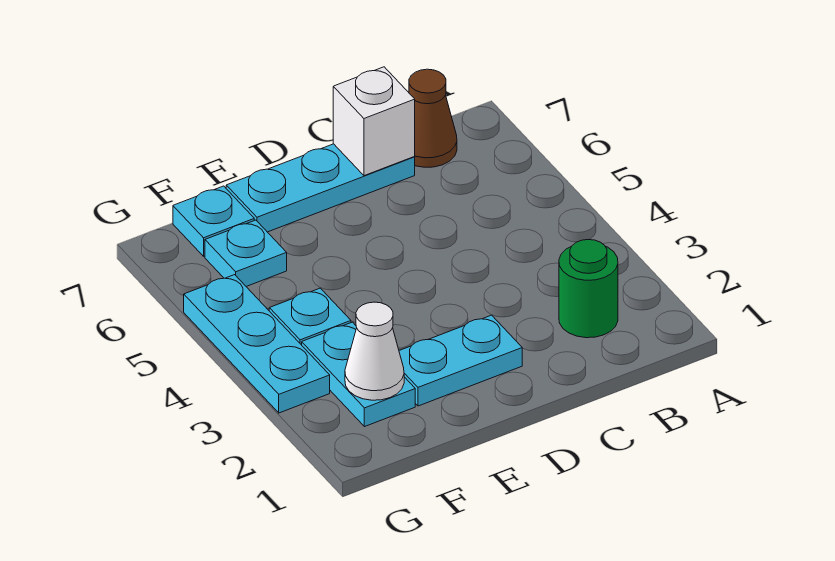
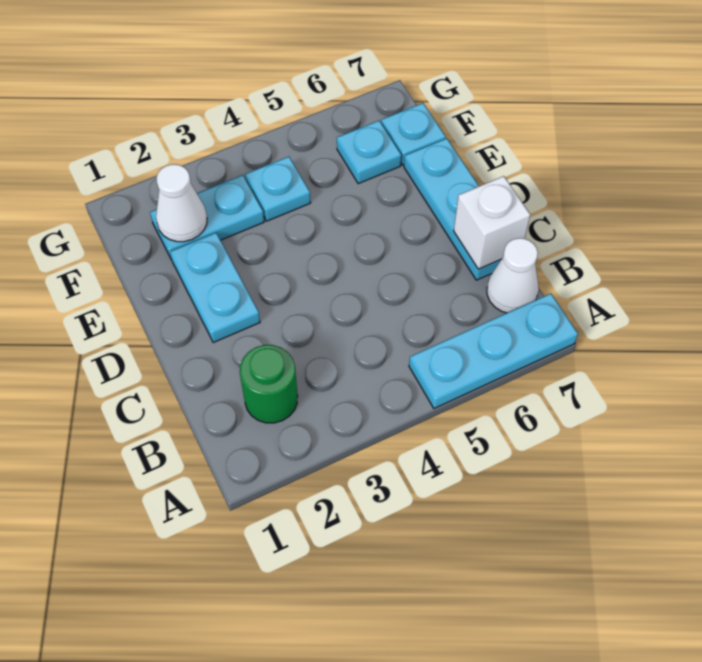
brown 1x1 cone [409,69,457,167] -> white 1x1 cone [487,238,539,313]
cyan 1x3 plate [184,275,330,413] -> cyan 1x3 plate moved to [409,293,578,408]

